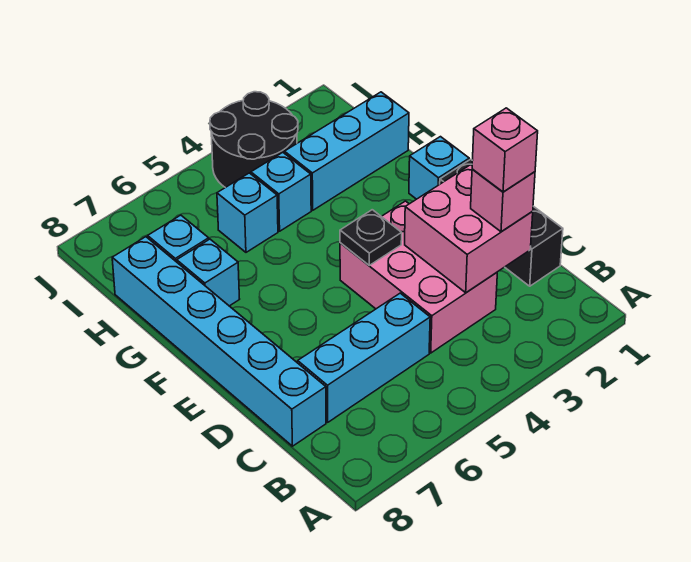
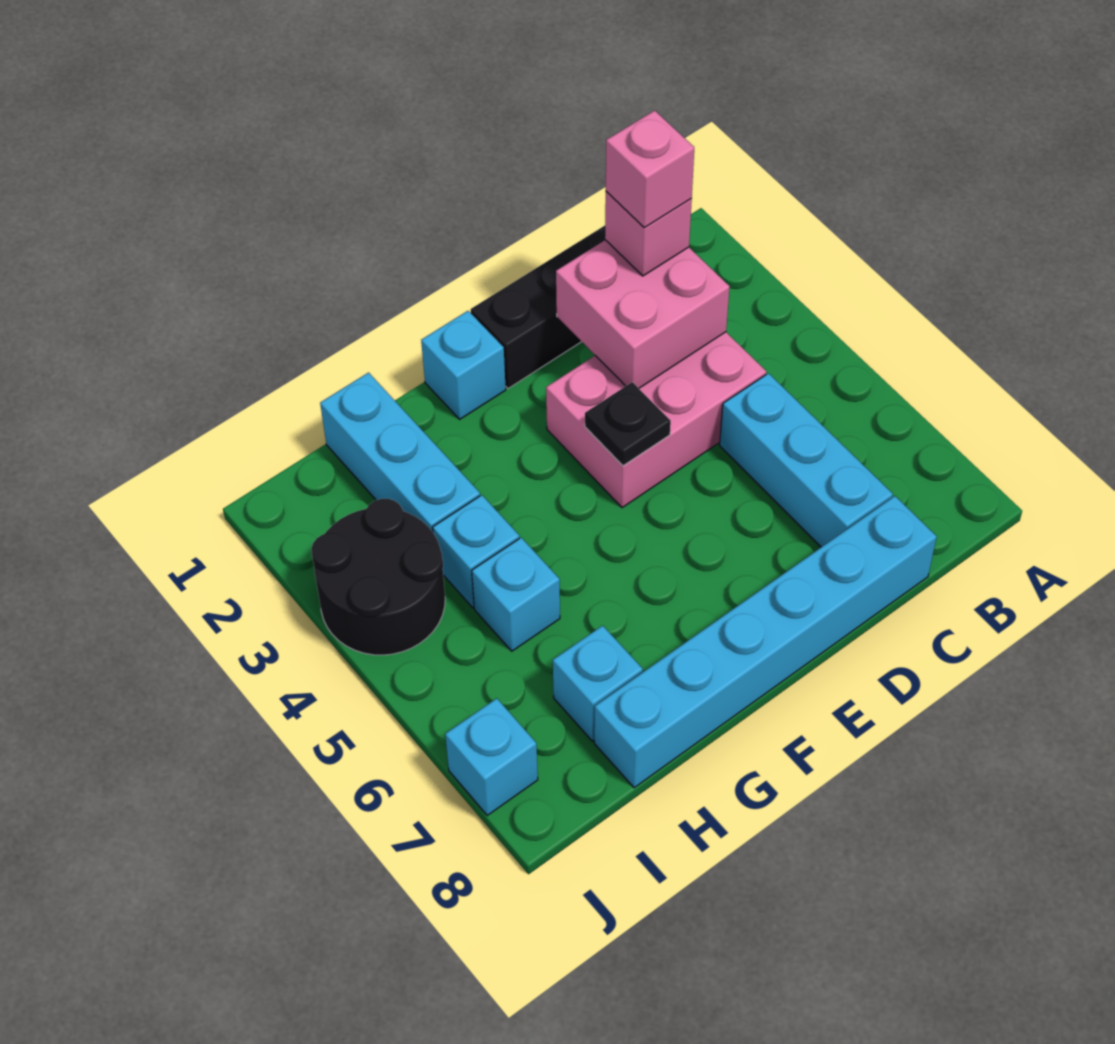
cyan 1x1 brick [177,239,239,306] -> cyan 1x1 brick moved to [445,698,538,815]

